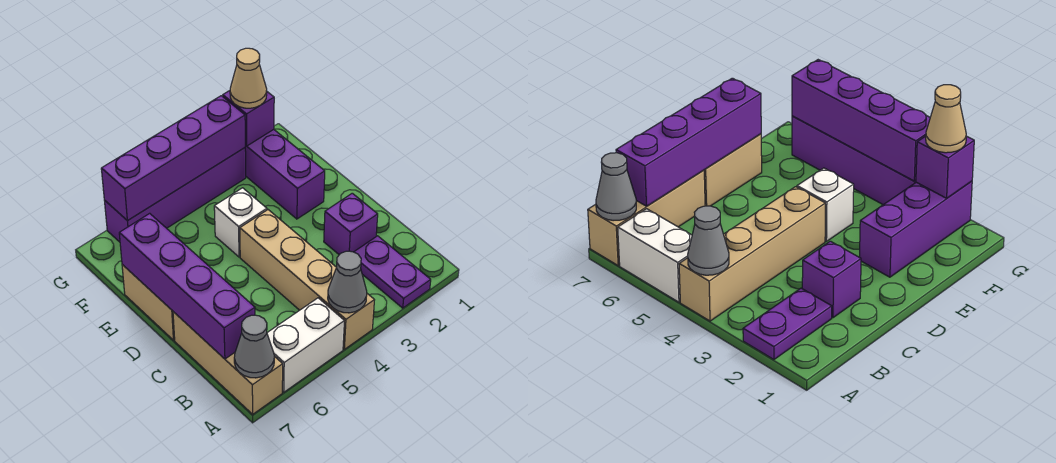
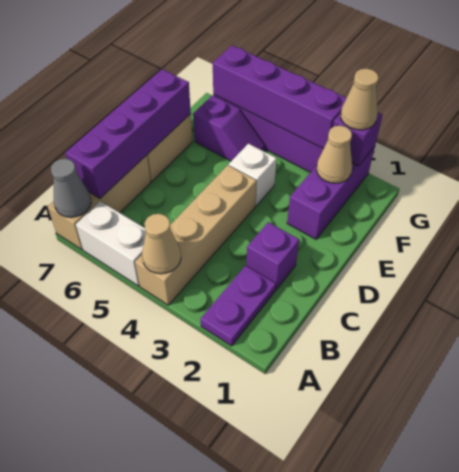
grey 1x1 cone [328,251,367,313] -> tan 1x1 cone [142,214,181,274]
none -> tan 1x1 cone [317,126,352,183]
none -> purple 1x2 slope [193,95,265,161]

